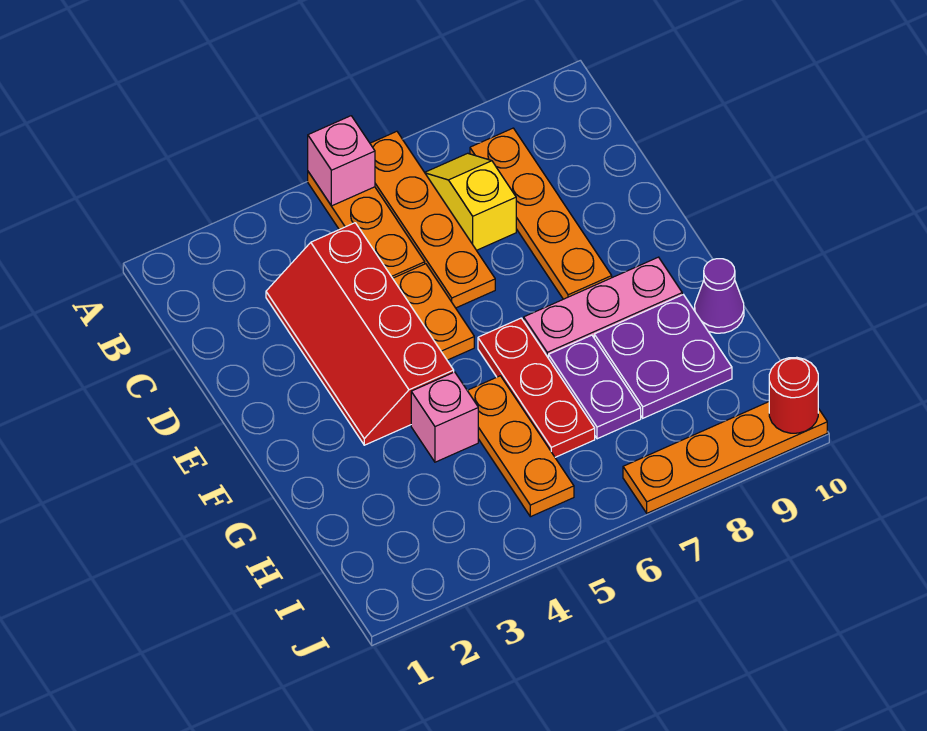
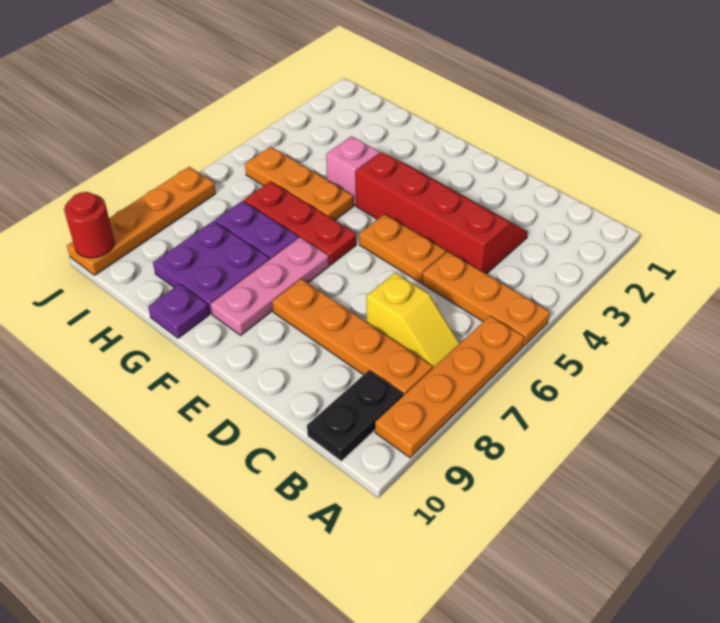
pink 1x1 brick [308,116,375,206] -> none
orange 1x4 plate [370,131,495,308] -> orange 1x4 plate turned to [375,316,524,458]
none -> black 1x2 plate [307,370,403,461]
purple 1x1 cone [695,259,744,333] -> purple 1x1 plate [148,284,209,338]

